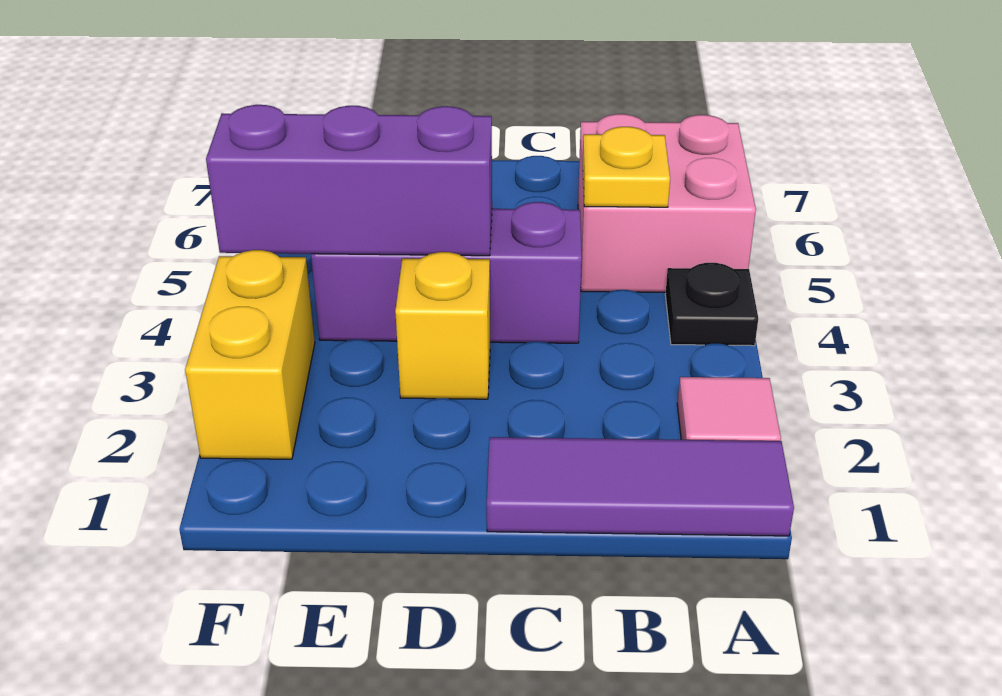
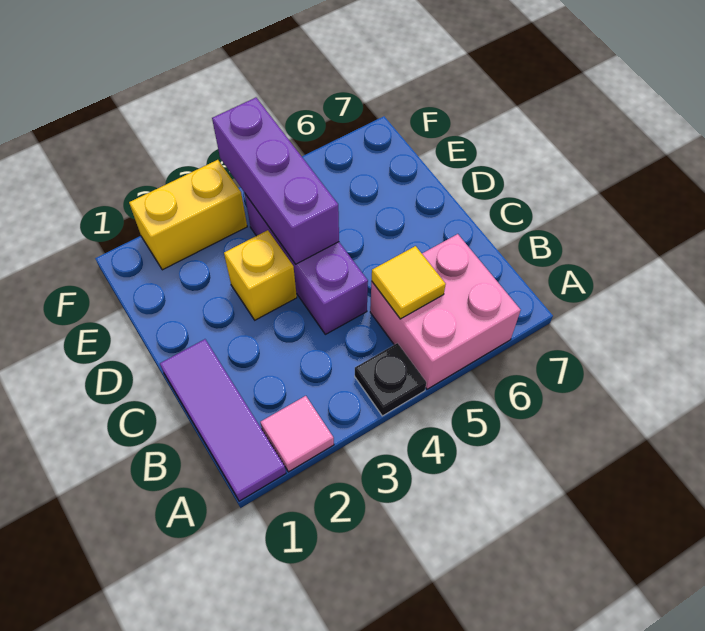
yellow 1x1 plate [583,127,670,207] -> yellow 1x1 tile [372,246,446,319]

